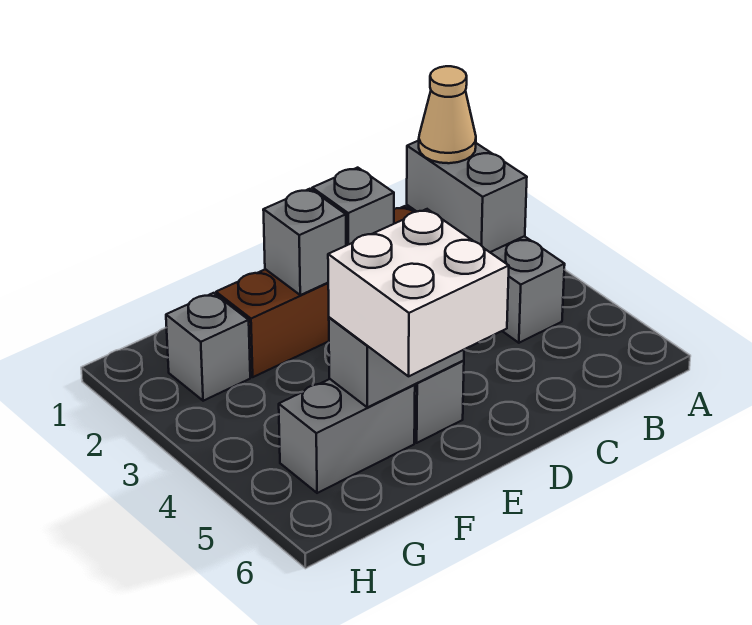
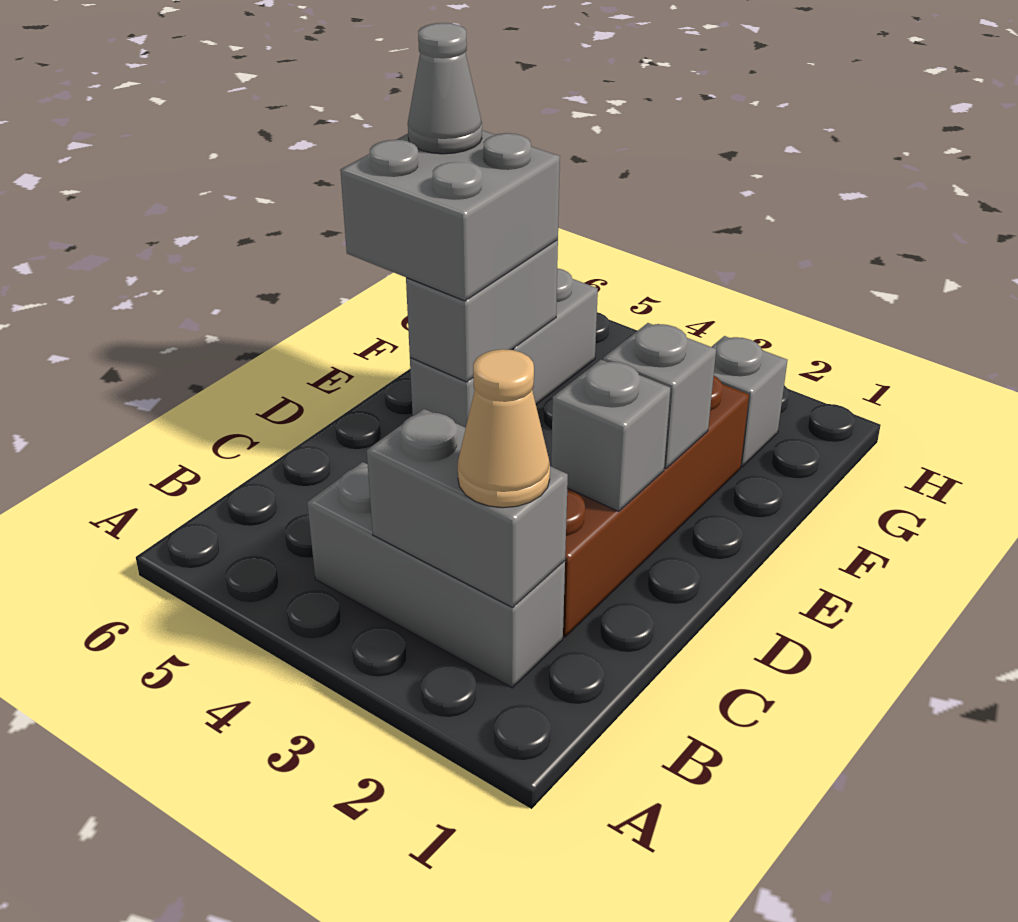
white 2x2 brick [328,209,509,376] -> grey 2x2 brick [340,130,560,301]
none -> grey 1x1 cone [408,23,482,154]

